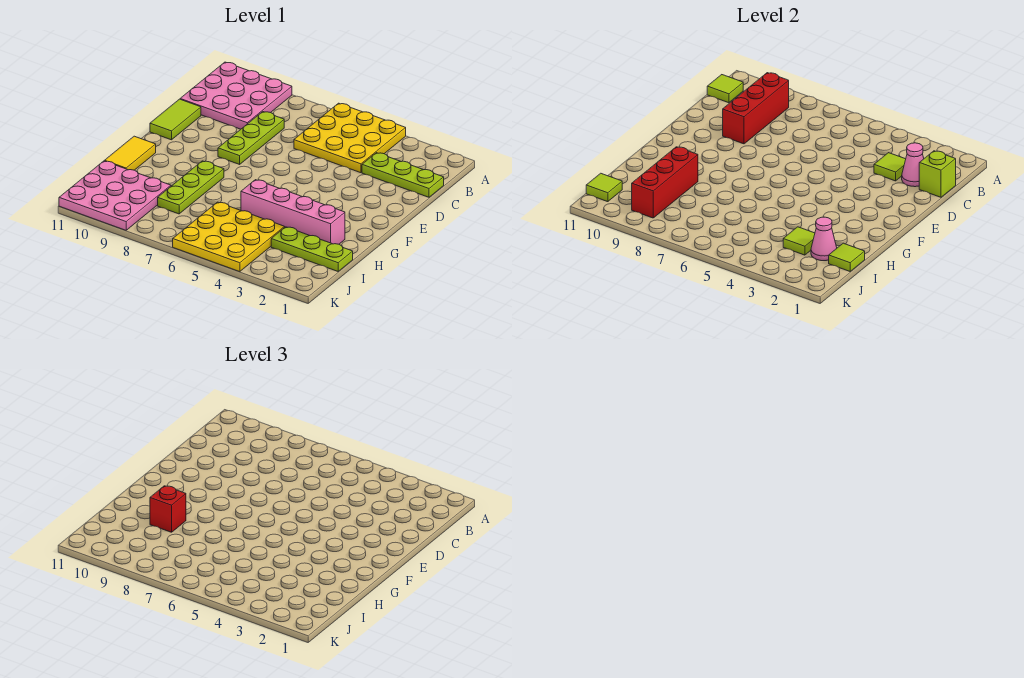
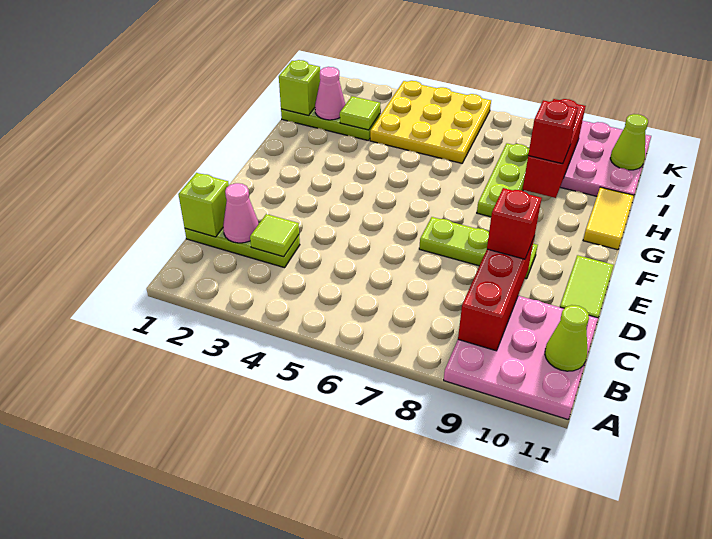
yellow 3x3 plate [294,103,406,173] -> none
lime 1x1 tile [707,75,743,103] -> lime 1x1 cone [545,305,589,371]
lime 1x3 plate [218,112,284,164] -> lime 1x3 plate turned to [419,217,538,279]
none -> red 1x1 brick [487,188,542,259]
pink 1x4 brick [241,180,345,244] -> none
lime 1x1 tile [829,243,865,271] -> lime 1x1 brick [279,60,320,116]
lime 1x1 tile [586,173,622,202] -> lime 1x1 cone [610,114,648,170]

